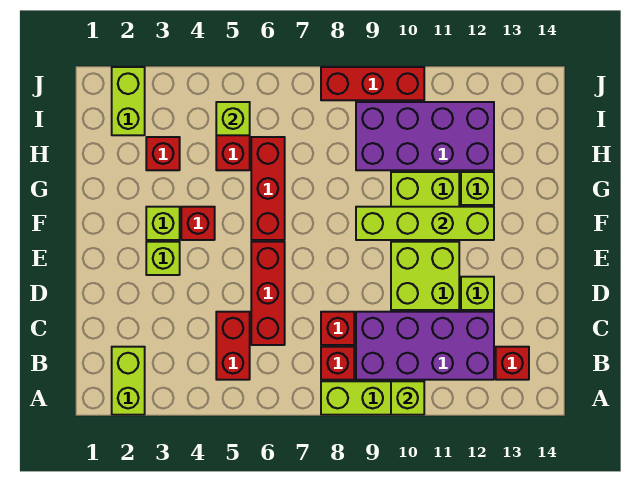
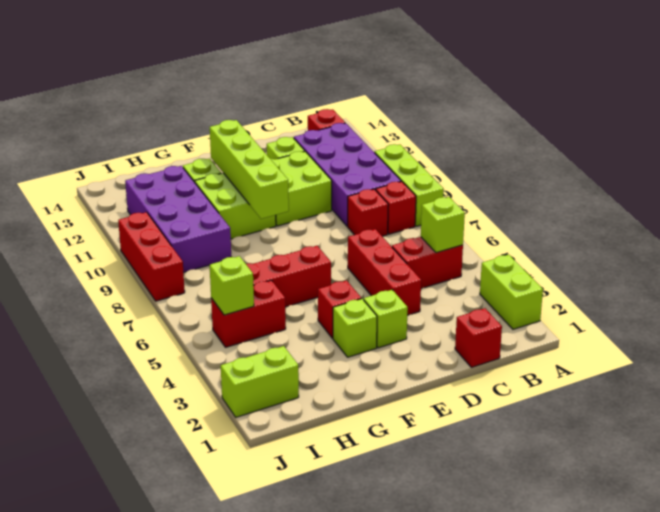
lime 1x2 brick [112,347,145,415] -> lime 1x2 brick turned to [480,255,543,329]
lime 1x1 brick [391,381,424,415] -> lime 1x1 brick moved to [421,197,465,253]
red 1x3 brick [251,242,285,345] -> red 1x3 brick turned to [348,229,421,315]
red 1x1 brick [146,137,180,170] -> red 1x1 brick moved to [455,308,502,367]

